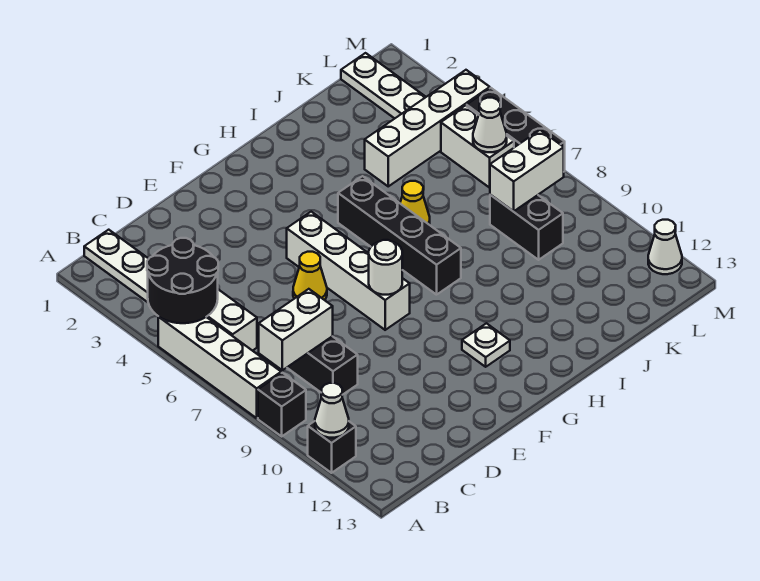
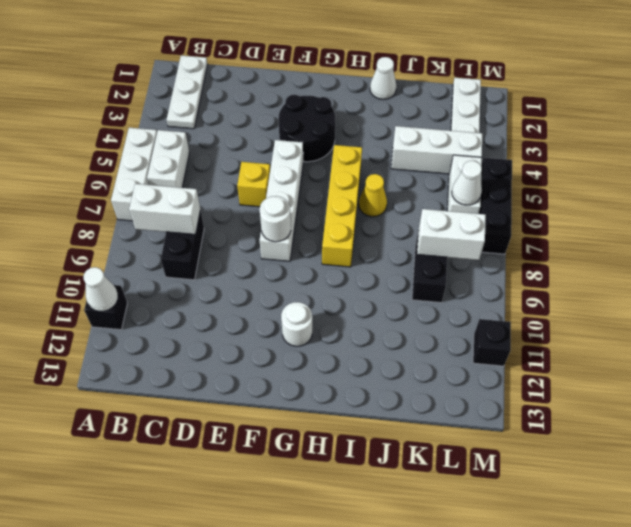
black 2x2 round brick [147,238,218,323] -> black 2x2 round brick moved to [278,95,335,162]
white 1x4 brick [158,317,281,418] -> white 1x3 brick [111,128,157,221]
black 1x1 brick [258,373,306,436] -> black 1x1 brick moved to [473,319,511,366]
yellow 1x1 cone [293,252,327,300] -> yellow 1x1 brick [237,162,270,207]
white 1x1 plate [462,323,510,367] -> white 1x1 round brick [281,302,312,346]
black 1x4 brick [338,176,461,295] -> yellow 1x4 brick [322,145,362,267]
white 1x4 brick [365,70,490,186] -> white 1x3 brick [391,126,482,174]
white 1x1 cone [648,220,682,274] -> white 1x1 cone moved to [370,57,396,99]

